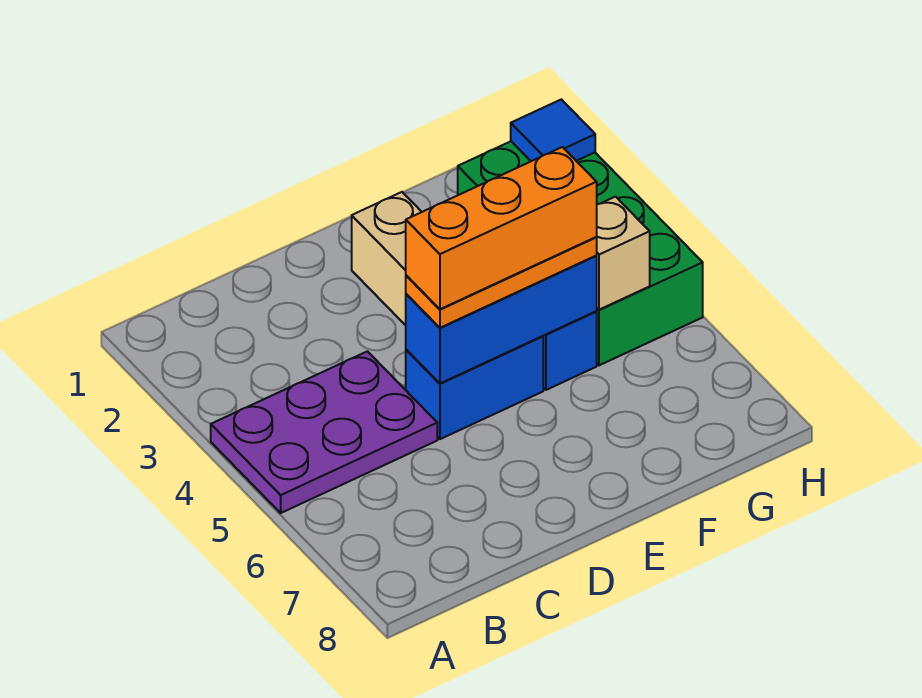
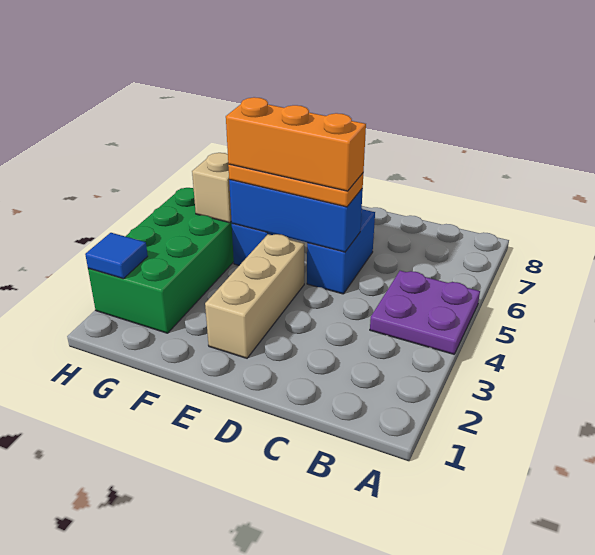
purple 2x3 plate [211,351,437,513] -> purple 2x2 plate [370,271,480,354]
blue 1x2 brick [406,336,543,439] -> blue 1x2 brick turned to [307,209,375,294]

